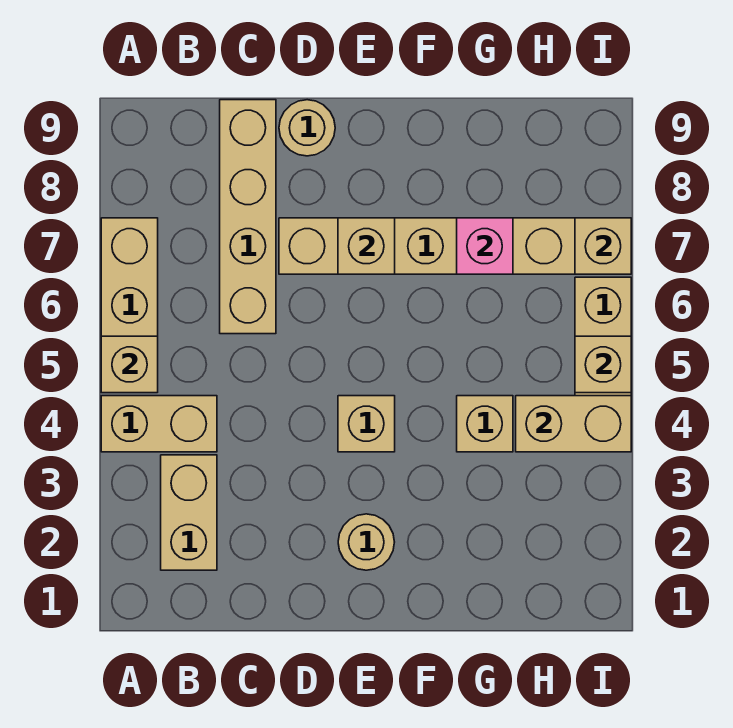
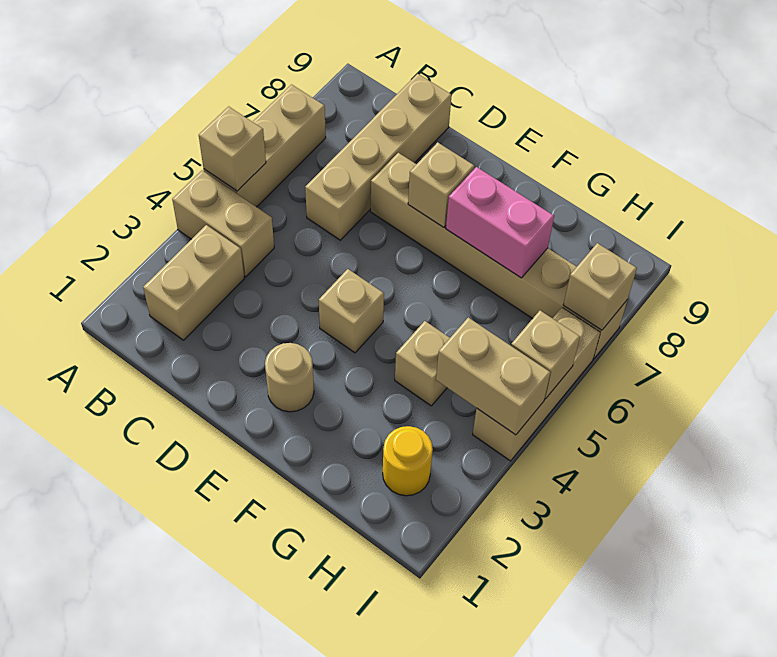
tan 1x1 round brick [279,100,335,156] -> none
pink 1x1 brick [457,218,513,274] -> pink 1x2 brick [446,167,554,278]
none -> yellow 1x1 round brick [383,426,433,496]

